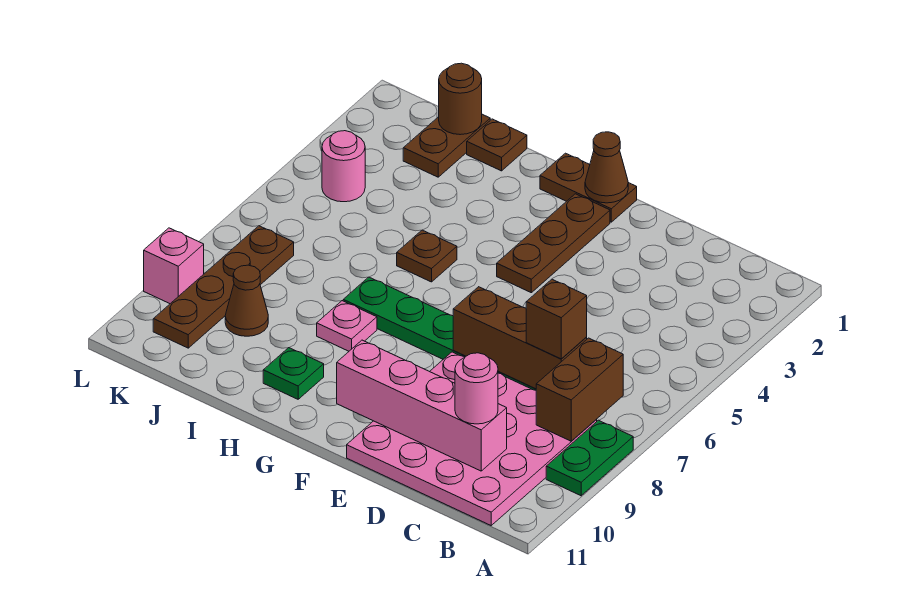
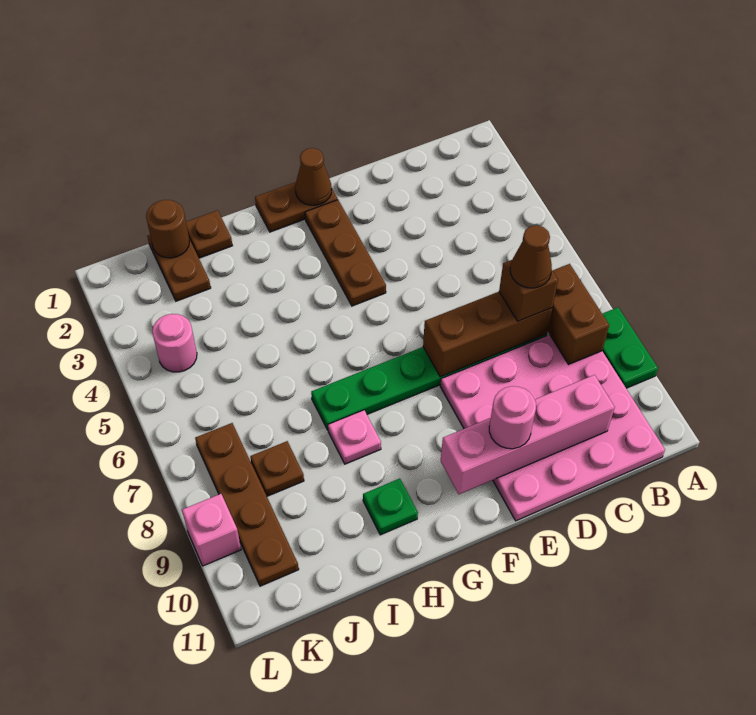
pink 1x1 round brick [455,353,498,424] -> pink 1x1 round brick moved to [489,386,536,449]
brown 1x1 plate [397,230,457,282] -> brown 1x1 plate moved to [250,441,304,496]
brown 1x1 cone [225,265,268,336] -> brown 1x1 cone moved to [510,225,552,288]

